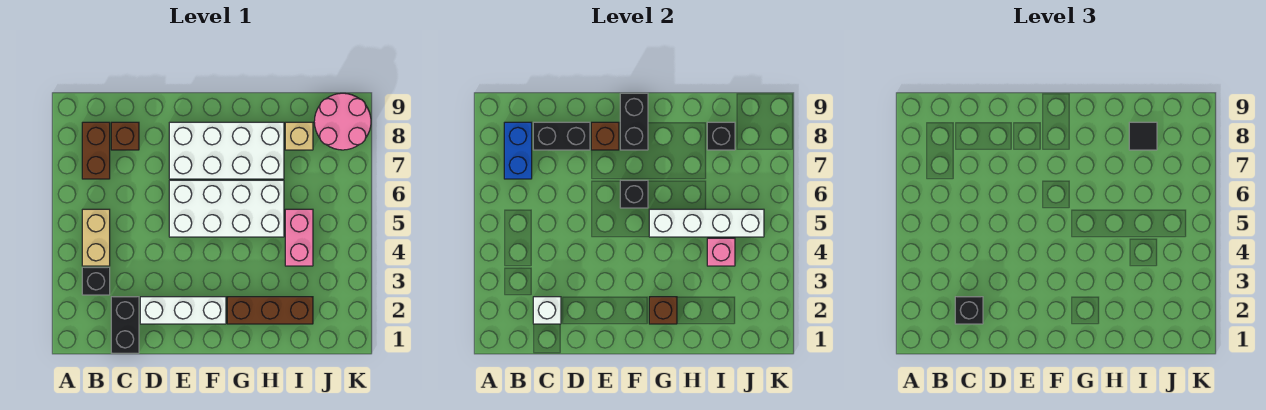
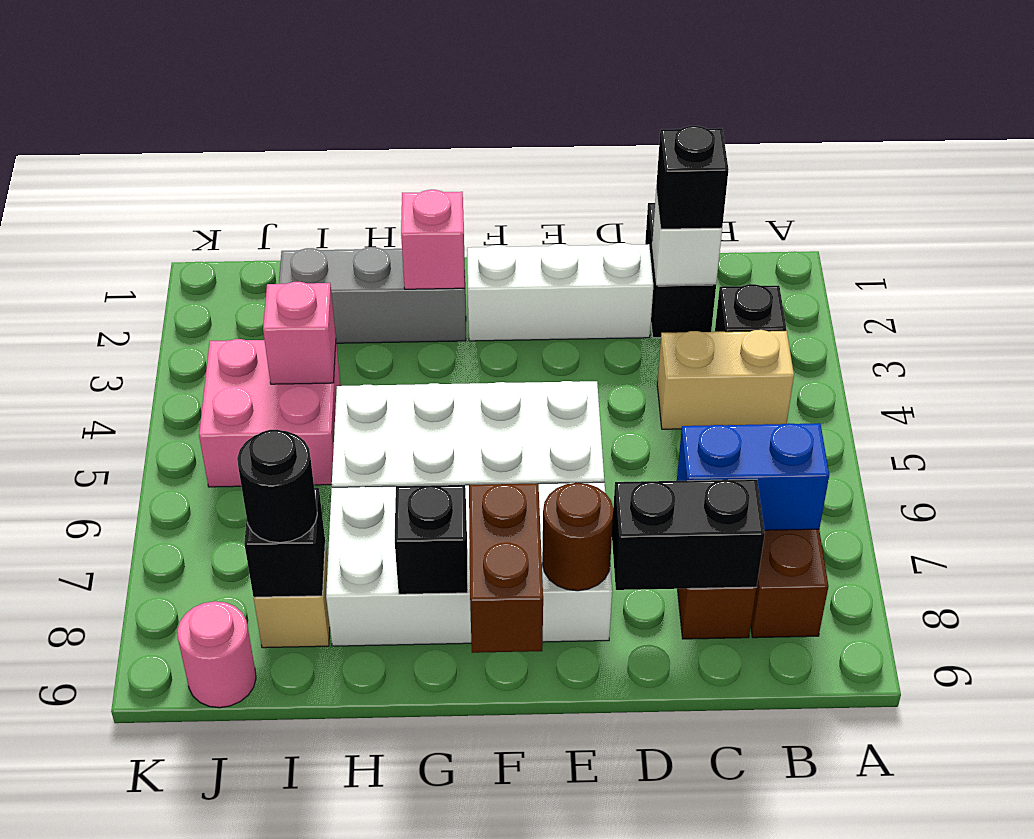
tan 1x2 brick [82,209,110,266] -> tan 1x2 brick turned to [657,330,794,429]
blue 1x2 brick [504,122,532,179] -> blue 1x2 brick turned to [677,423,829,530]
brown 1x1 brick [591,122,619,150] -> brown 1x1 round brick [542,483,613,591]
black 1x1 brick [620,180,648,208] -> black 1x1 brick moved to [395,485,468,594]
black 1x2 brick [620,93,648,150] -> brown 1x2 brick [469,483,543,653]
brown 1x3 brick [227,297,313,324] -> grey 1x3 brick [279,247,466,343]
brown 1x1 brick [649,297,677,324] -> pink 1x1 brick [401,190,465,289]
white 1x4 brick [649,209,764,237] -> none
pink 1x2 brick [285,209,313,266] -> pink 2x2 brick [199,339,341,487]
black 1x1 tile [1129,122,1157,150] -> black 1x1 round brick [237,430,317,543]
pink 2x2 round brick [314,93,371,150] -> pink 1x1 round brick [177,601,256,708]

